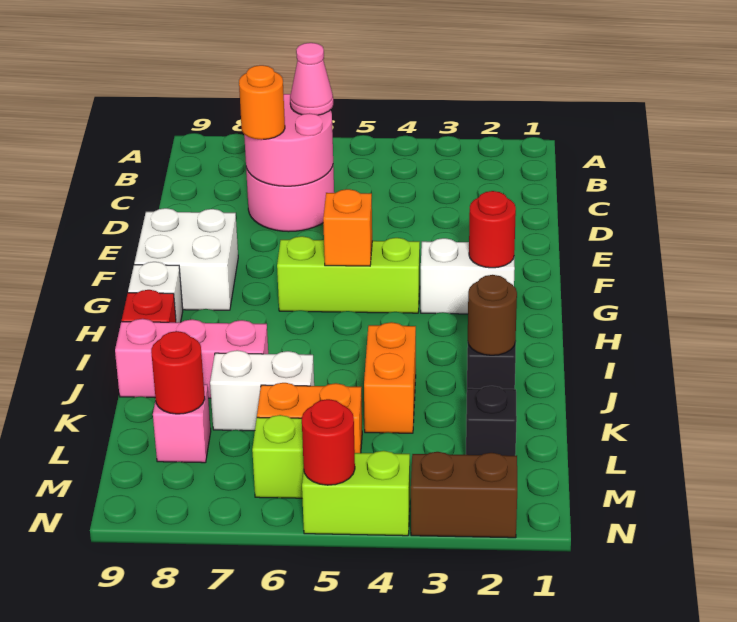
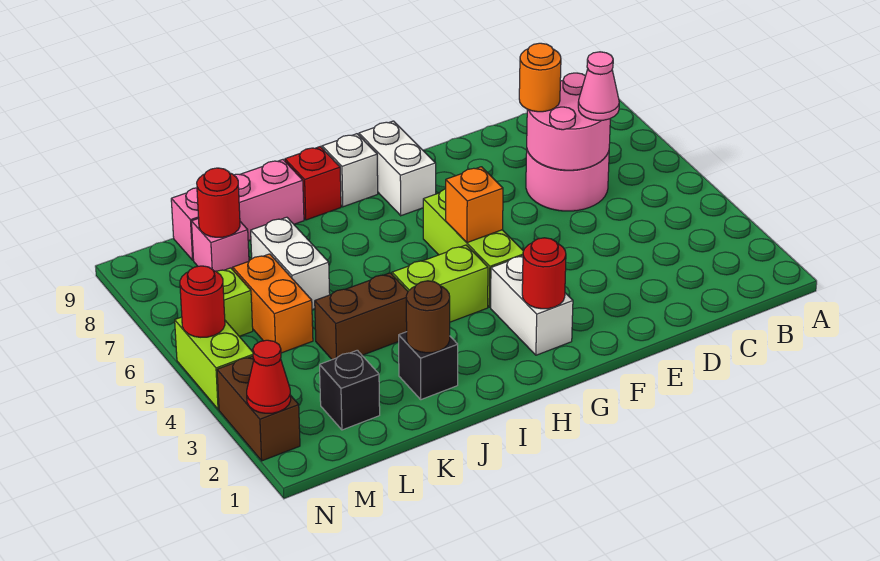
white 2x2 brick [134,208,238,310] -> white 1x2 brick [359,121,436,216]
none -> lime 1x2 brick [392,245,488,322]
orange 1x2 brick [364,322,416,433] -> brown 1x2 brick [315,273,408,360]
pink 1x3 brick [115,319,268,398] -> pink 1x3 brick turned to [171,160,304,260]
none -> red 1x1 cone [247,340,291,413]

